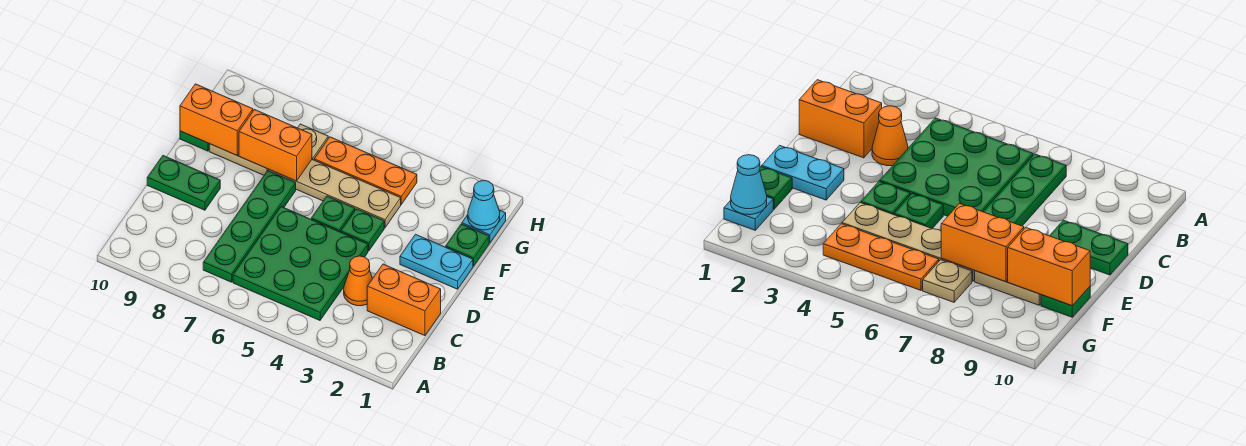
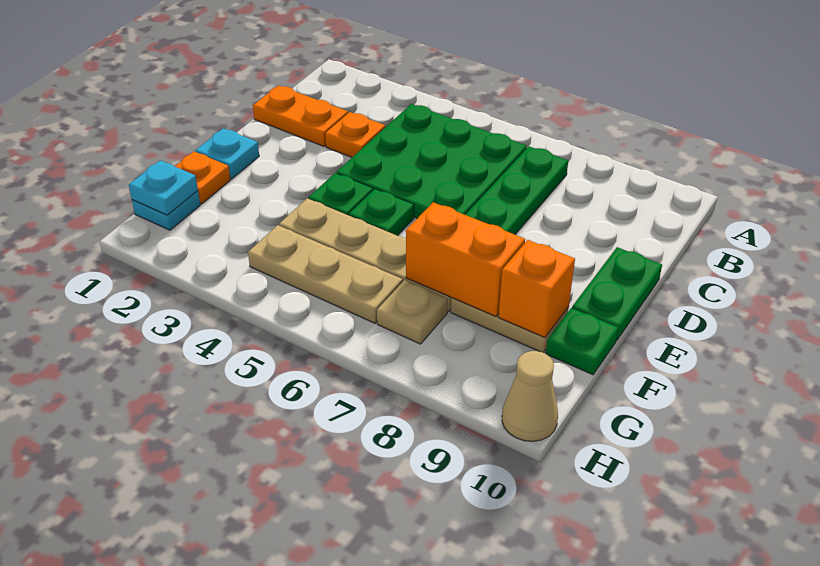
orange 1x2 brick [367,264,441,336] -> orange 1x2 plate [253,85,348,146]
orange 1x1 cone [344,256,372,306] -> orange 1x1 plate [325,112,385,157]
green 1x2 plate [147,156,220,210] -> green 1x2 plate turned to [572,247,662,341]
cyan 1x2 plate [400,234,473,289] -> cyan 1x1 plate [195,128,259,179]
green 1x1 plate [446,224,489,266] -> orange 1x1 plate [175,152,230,204]
orange 1x2 brick [180,84,253,156] -> orange 1x1 brick [499,240,575,338]
cyan 1x1 cone [468,180,500,230] -> cyan 1x1 plate [129,160,198,215]
orange 1x3 plate [314,137,417,204] -> tan 1x3 plate [248,225,403,323]
none -> tan 1x1 cone [502,351,558,441]

